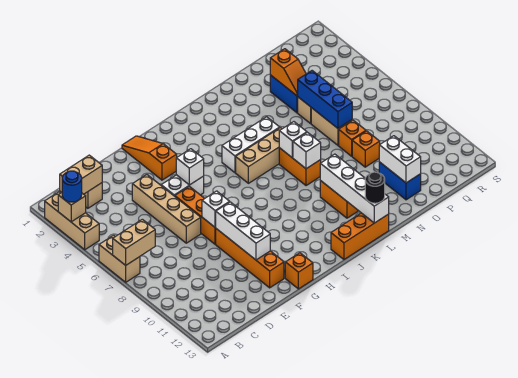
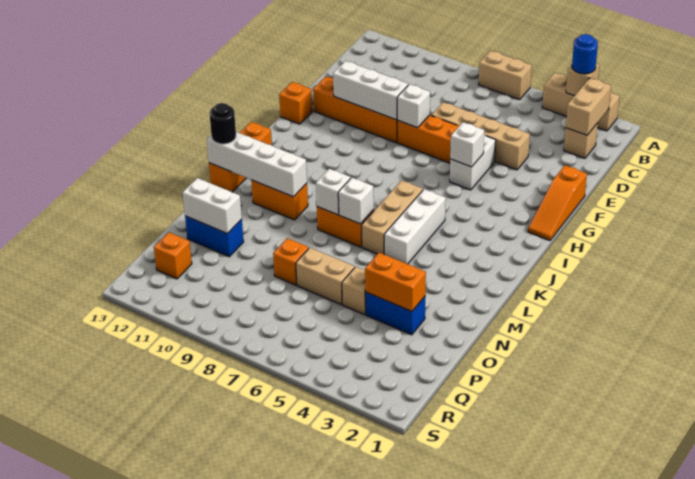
tan 1x2 brick [113,219,155,265] -> none
orange 1x3 slope [122,136,177,180] -> orange 1x3 slope turned to [528,165,587,240]
orange 1x2 slope [270,49,306,96] -> orange 1x2 brick [365,253,426,311]
blue 1x3 brick [298,71,352,128] -> none
orange 1x1 brick [352,131,380,167] -> orange 1x1 brick moved to [154,232,192,279]

